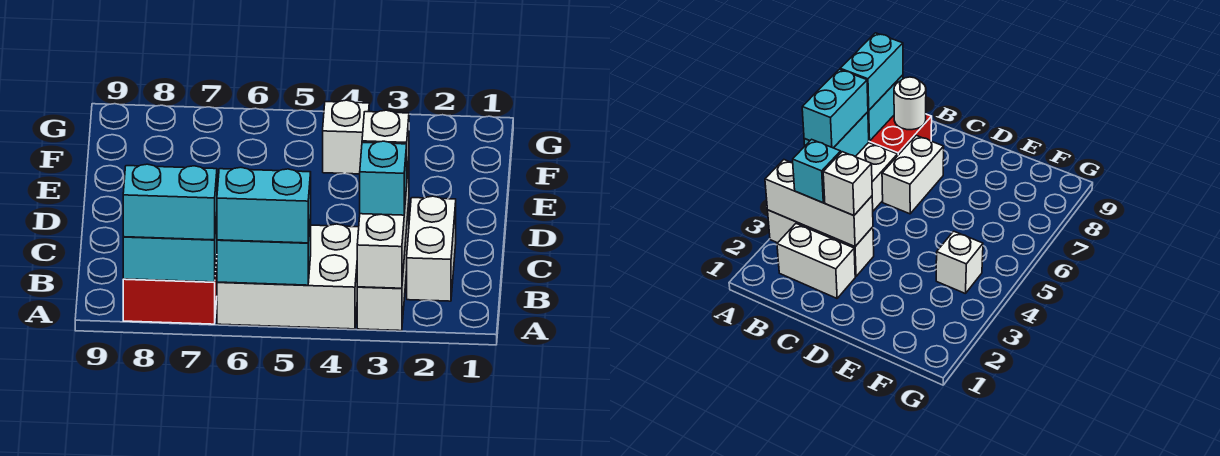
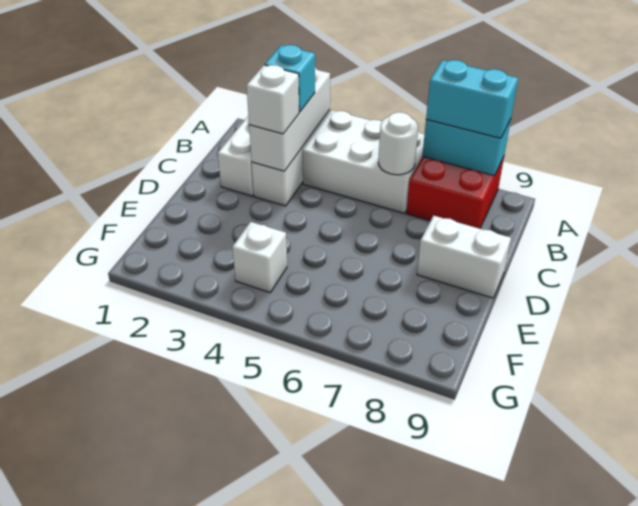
cyan 1x2 brick [217,215,311,285] -> none
cyan 1x2 brick [217,168,311,243] -> none
white 1x1 round brick [894,77,926,130] -> white 1x1 round brick moved to [378,112,418,175]
white 1x2 brick [882,136,944,214] -> white 1x2 brick moved to [417,216,511,298]

